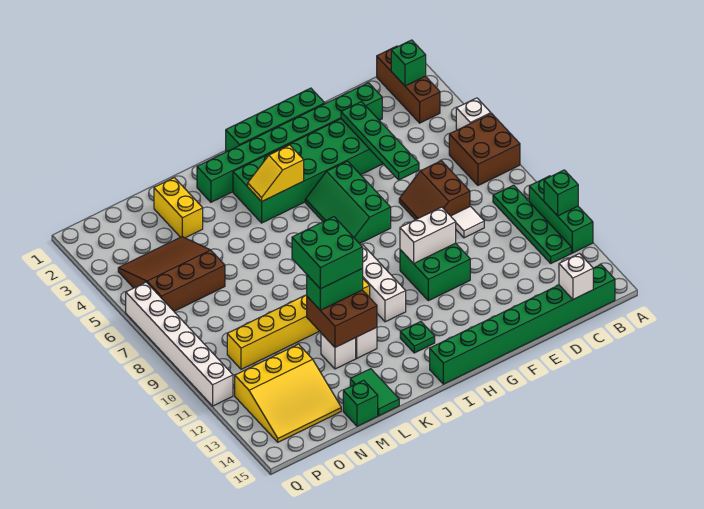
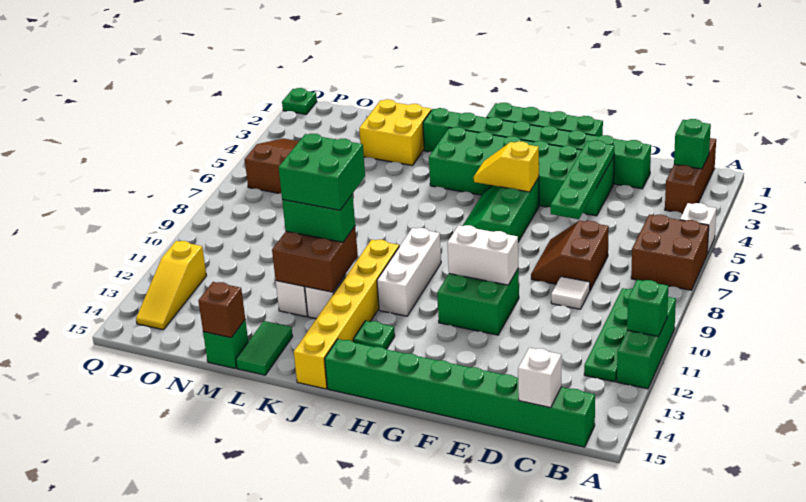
yellow 1x2 slope [248,145,304,202] -> yellow 1x2 slope moved to [474,141,539,192]
yellow 1x6 brick [227,279,370,369] -> yellow 1x6 brick turned to [294,240,399,389]
yellow 1x2 brick [154,178,203,238] -> yellow 2x2 brick [359,99,431,166]
none -> brown 1x1 brick [198,282,245,338]
yellow 3x3 slope [235,344,341,442] -> yellow 1x3 slope [136,241,207,330]
none -> green 1x1 plate [282,88,317,114]
white 1x6 brick [126,282,233,406] -> none

